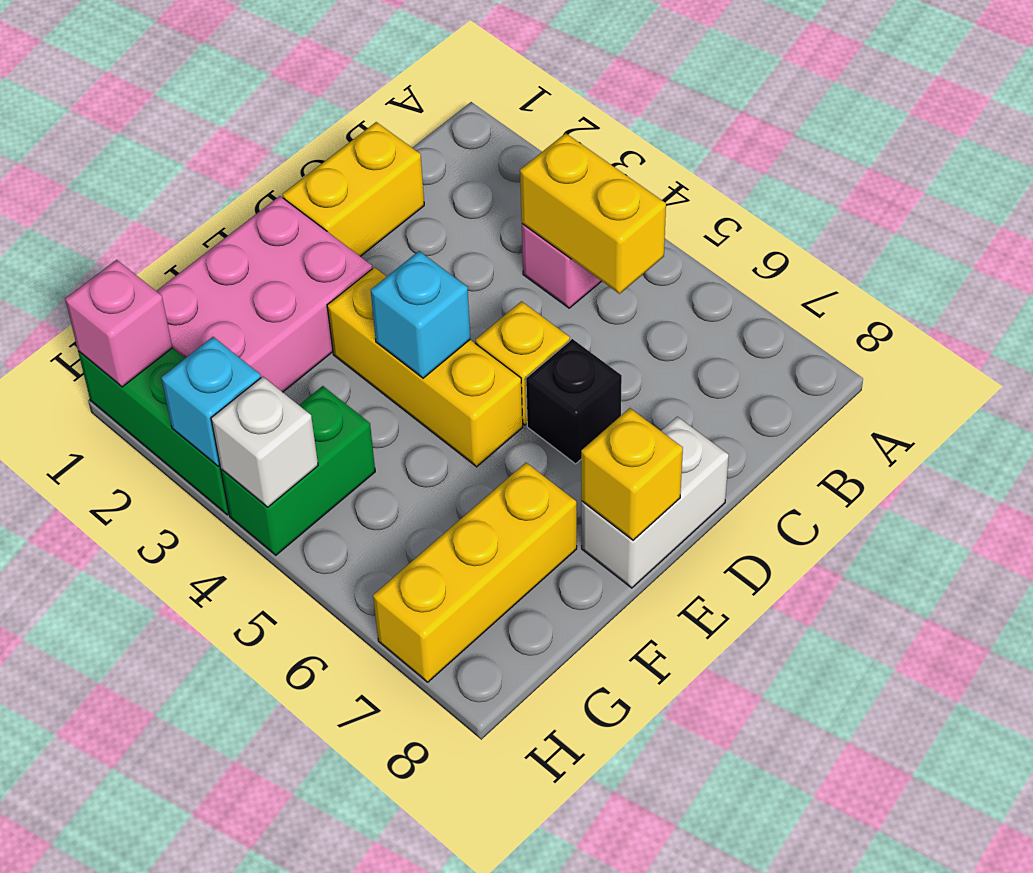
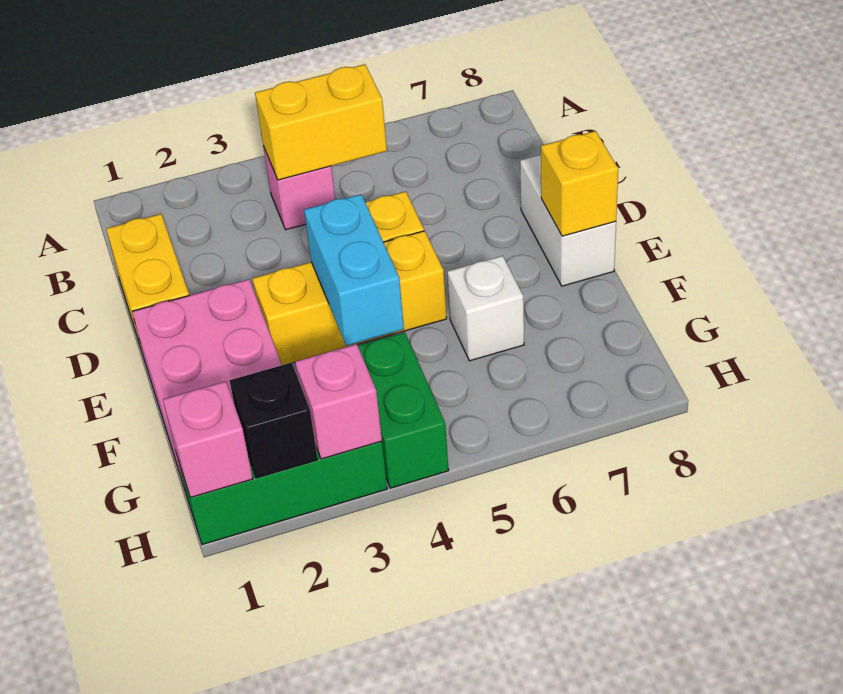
black 1x1 brick [526,339,622,464] -> black 1x1 brick moved to [229,363,318,478]
cyan 1x1 brick [371,251,470,378] -> cyan 1x2 brick [304,194,404,346]
yellow 1x3 brick [373,463,577,682] -> none
cyan 1x1 brick [161,337,261,466] -> pink 1x1 brick [295,344,382,459]
white 1x1 brick [211,377,318,507] -> white 1x1 brick moved to [447,256,524,361]

